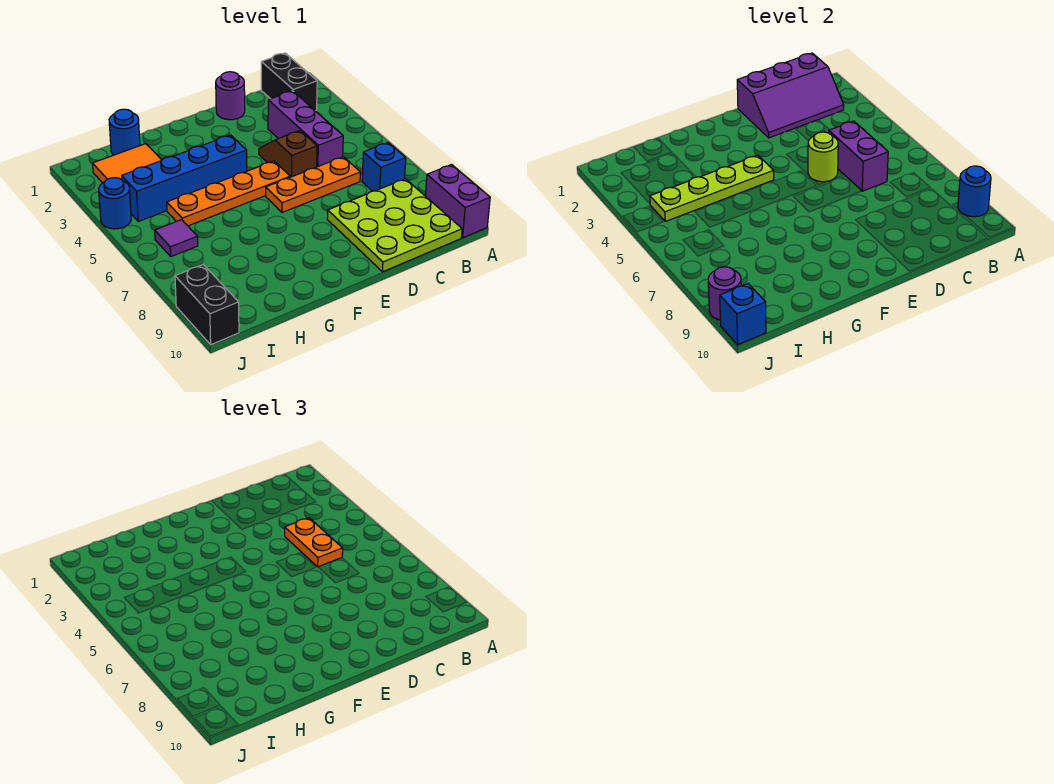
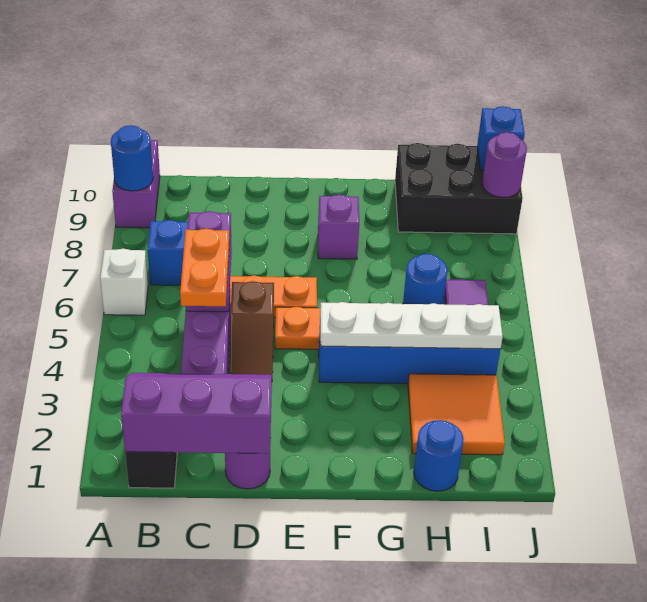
none -> white 1x1 brick [100,249,148,315]
lime 3x3 plate [327,179,462,272] -> none
lime 1x1 round brick [808,132,838,182] -> none
lime 1x4 plate [650,155,774,221] -> white 1x4 plate [320,302,503,349]
none -> purple 1x1 brick [318,195,359,259]
blue 1x1 round brick [99,178,131,229] -> blue 1x1 round brick moved to [403,254,448,304]
black 1x2 brick [175,265,239,345] -> black 2x3 brick [395,143,523,234]

